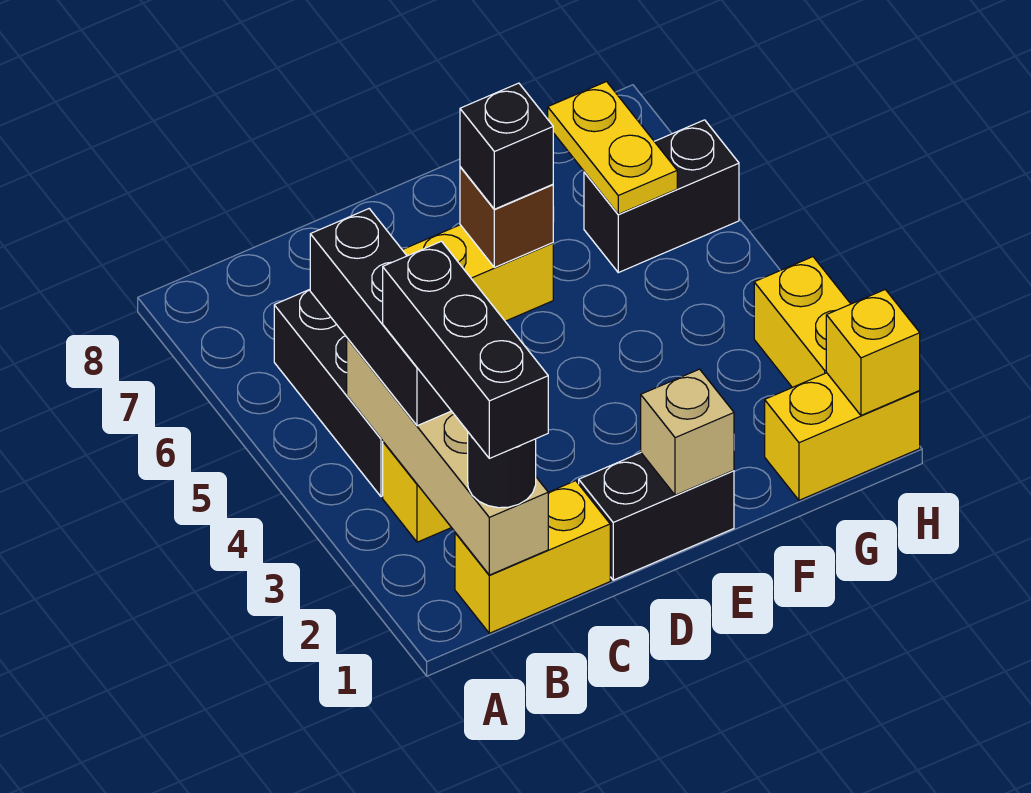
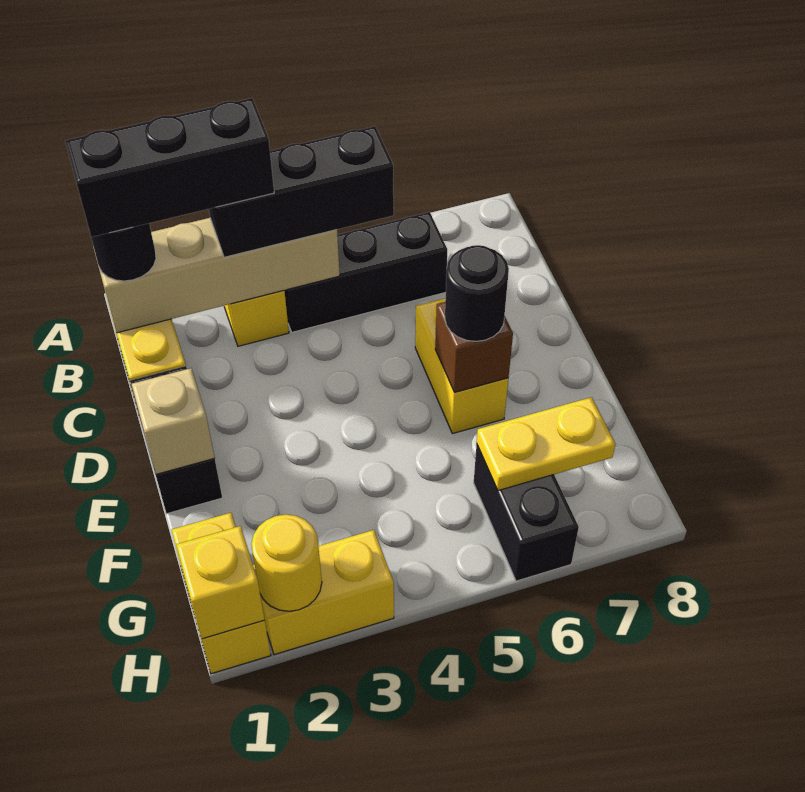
black 1x1 brick [460,83,553,209] -> black 1x1 round brick [445,245,509,341]
none -> yellow 1x1 round brick [251,515,322,611]

